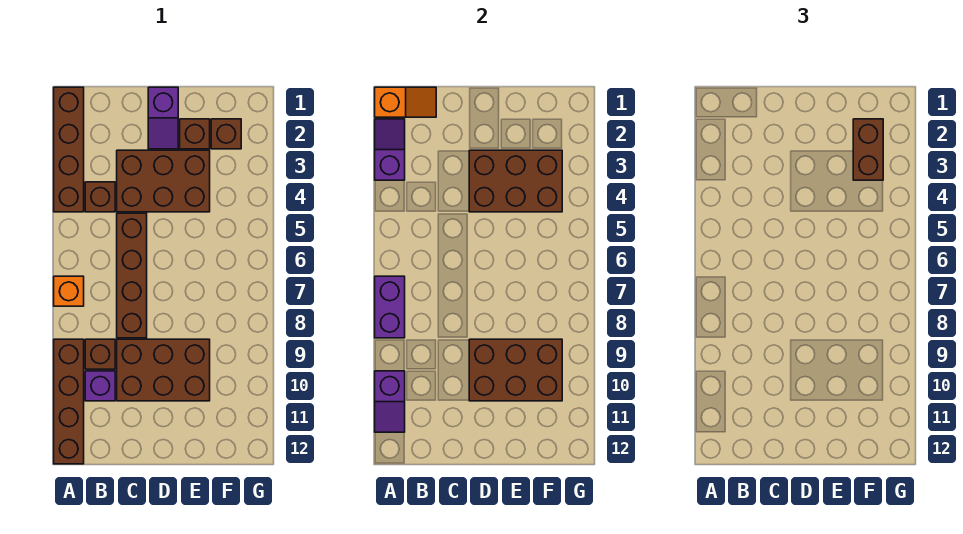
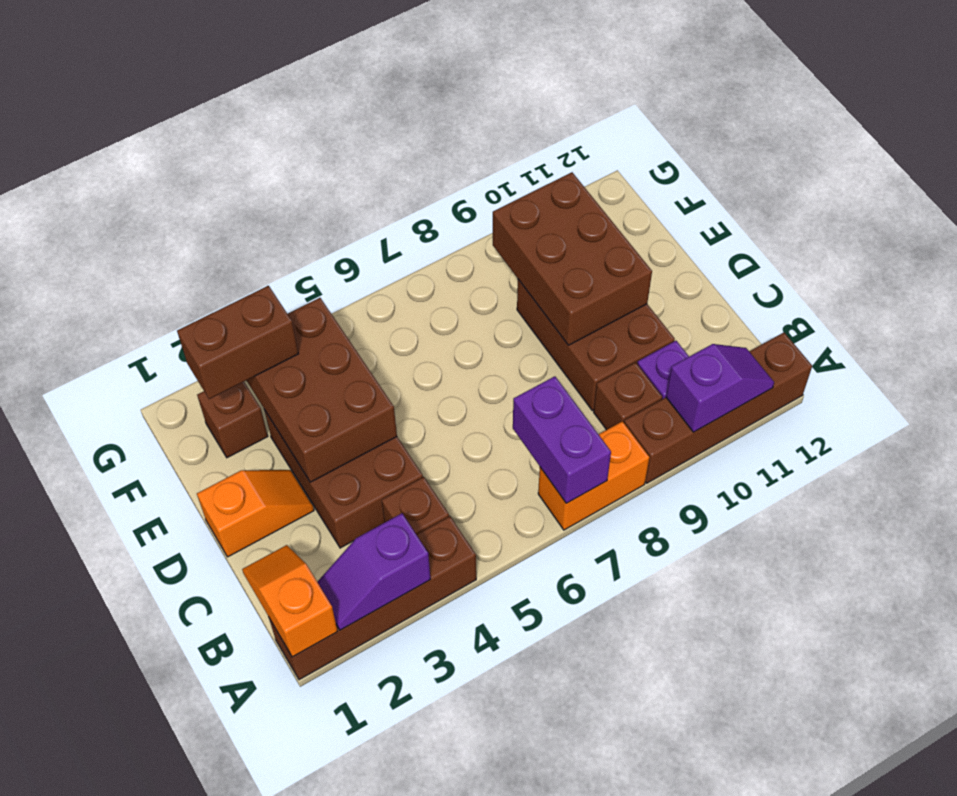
orange 1x1 brick [54,276,84,306] -> orange 1x2 brick [538,421,650,530]
purple 1x2 brick [375,276,405,338] -> purple 1x2 brick turned to [513,376,611,503]
brown 1x4 brick [117,213,147,338] -> none
purple 1x2 slope [148,87,178,149] -> orange 1x2 slope [197,470,314,557]
brown 1x1 brick [180,119,210,149] -> none

